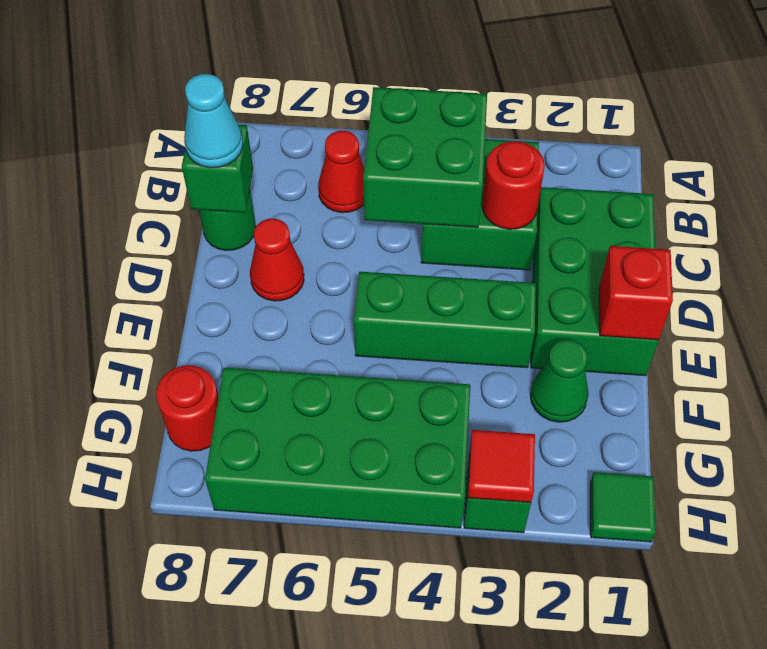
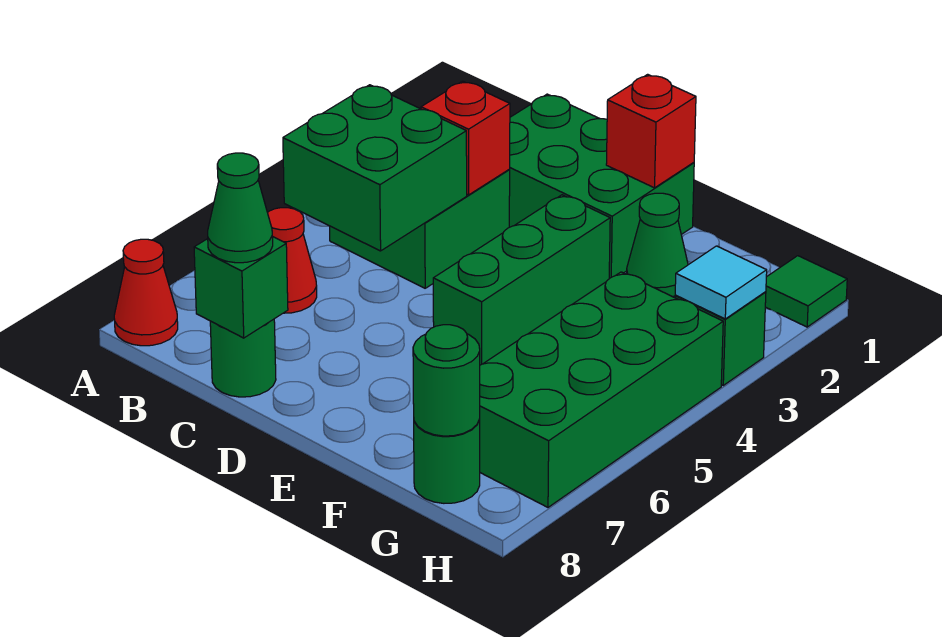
red 1x1 round brick [482,141,545,229] -> red 1x1 brick [421,81,510,195]
cyan 1x1 cone [184,74,243,168] -> green 1x1 cone [208,153,273,263]
red 1x1 cone [250,218,304,301] -> red 1x1 cone moved to [114,239,178,346]
red 1x1 round brick [156,365,219,451] -> green 1x1 round brick [414,420,480,503]
none -> green 1x1 round brick [413,325,480,436]
red 1x1 tile [468,430,535,502] -> cyan 1x1 tile [675,246,767,319]

